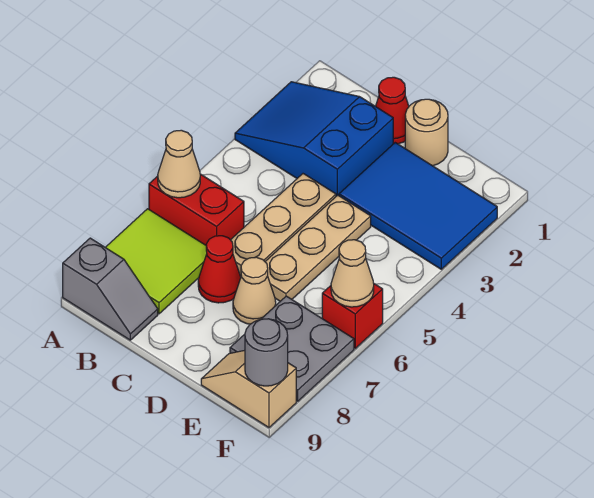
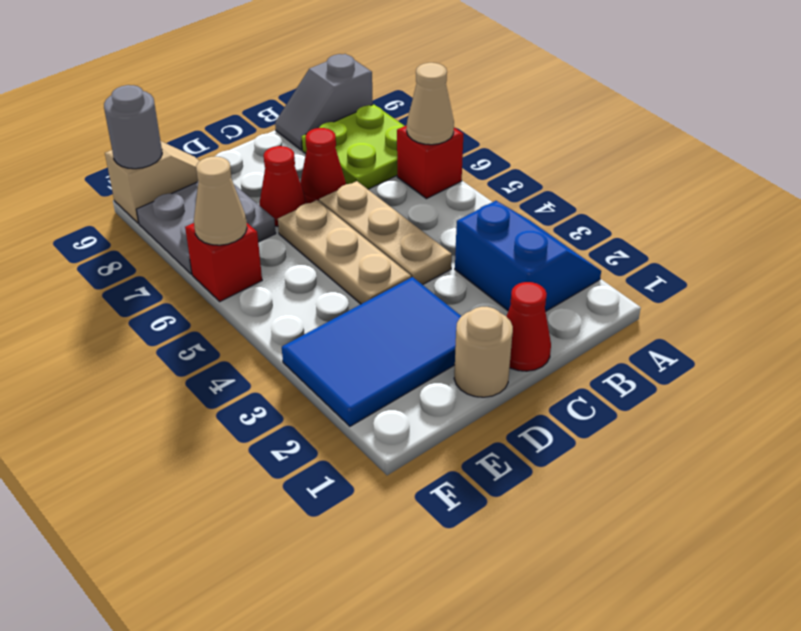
blue 2x3 slope [235,82,393,196] -> blue 2x2 slope [455,201,601,312]
red 1x2 brick [149,174,244,245] -> red 1x1 brick [397,125,463,199]
lime 2x2 tile [105,209,207,314] -> lime 2x2 plate [302,104,404,189]
tan 1x1 cone [233,257,276,324] -> red 1x1 cone [259,146,307,226]

